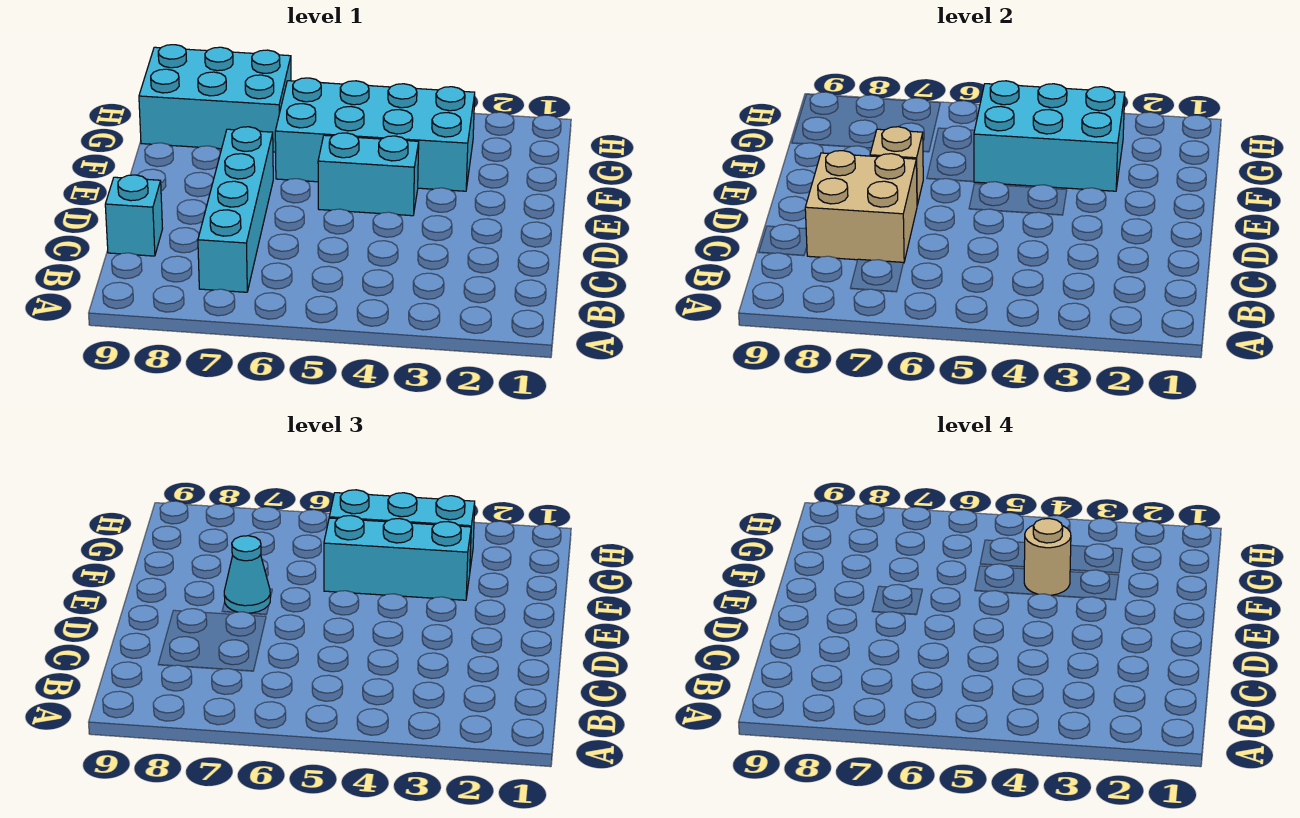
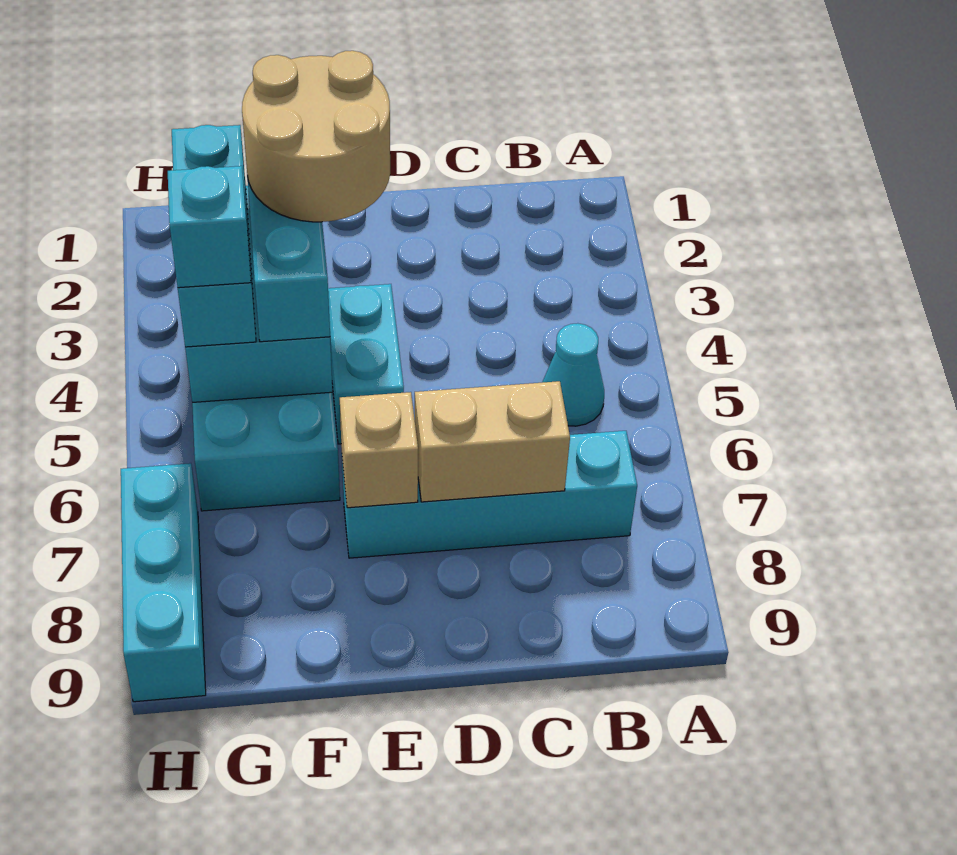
tan 2x2 brick [805,151,917,263] -> tan 1x2 brick [415,381,570,502]
cyan 1x1 brick [105,175,163,256] -> cyan 1x1 brick moved to [168,166,251,288]
cyan 1x1 cone [224,536,270,613] -> cyan 1x1 cone moved to [543,323,604,426]
tan 1x1 round brick [1024,518,1071,595] -> tan 2x2 round brick [242,51,390,222]
cyan 2x3 brick [139,45,291,152] -> cyan 1x3 brick [121,463,206,702]

